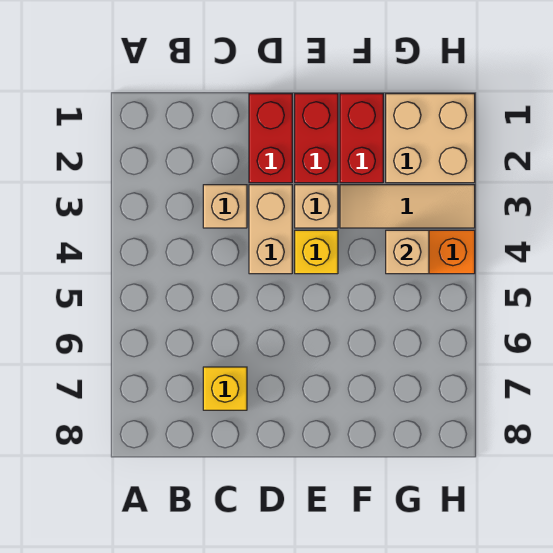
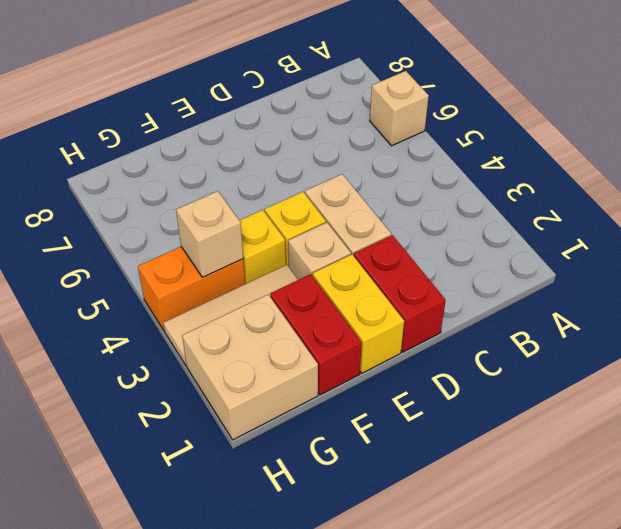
tan 1x1 brick [203,185,247,228] -> tan 1x1 brick moved to [370,71,429,146]
yellow 1x1 brick [203,367,247,410] -> yellow 1x1 brick moved to [239,210,286,284]
red 1x2 brick [295,94,338,183] -> yellow 1x2 brick [313,255,404,373]

